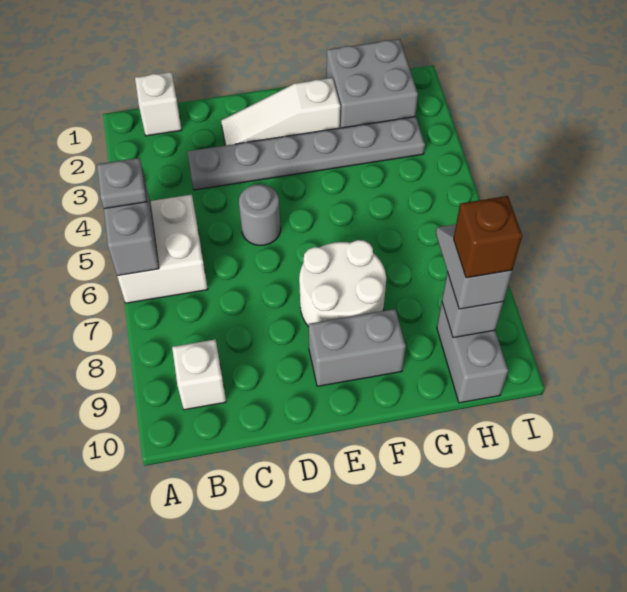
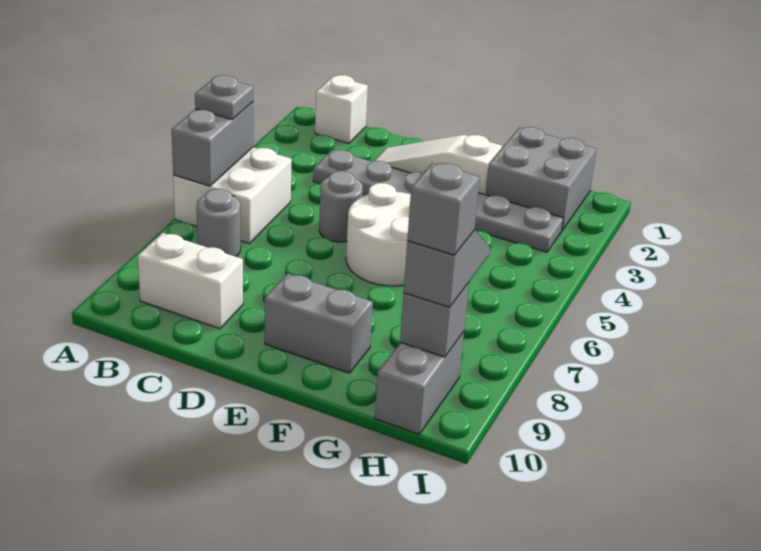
none -> grey 1x1 round brick [197,189,241,257]
white 1x1 brick [172,339,226,410] -> white 1x2 brick [138,233,243,329]
white 2x2 round brick [299,240,386,327] -> white 2x2 round brick moved to [346,183,411,286]
brown 1x1 brick [454,196,522,278] -> grey 1x1 brick [407,163,480,255]

